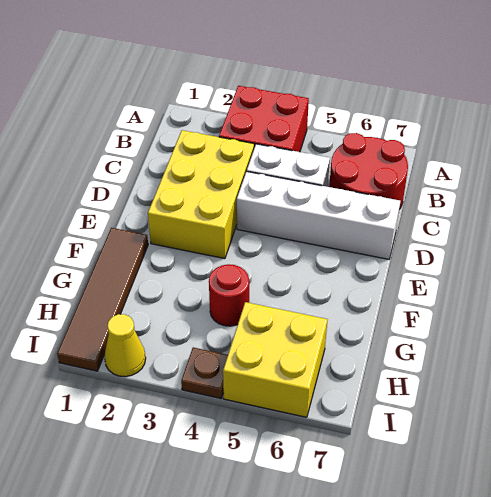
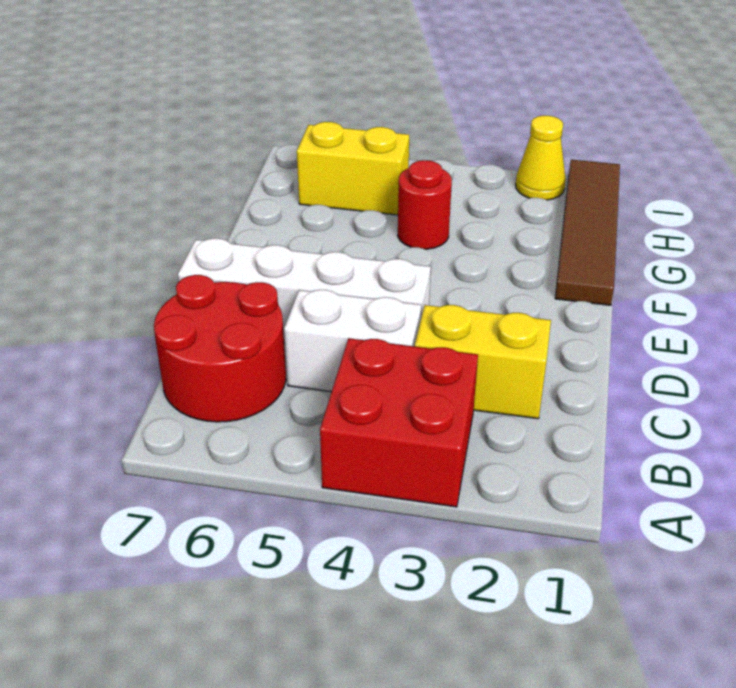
yellow 2x3 brick [148,130,254,259] -> yellow 1x2 brick [415,305,551,419]
yellow 2x2 brick [223,302,328,417] -> yellow 1x2 brick [297,122,409,215]
brown 1x1 plate [181,347,228,399] -> none

